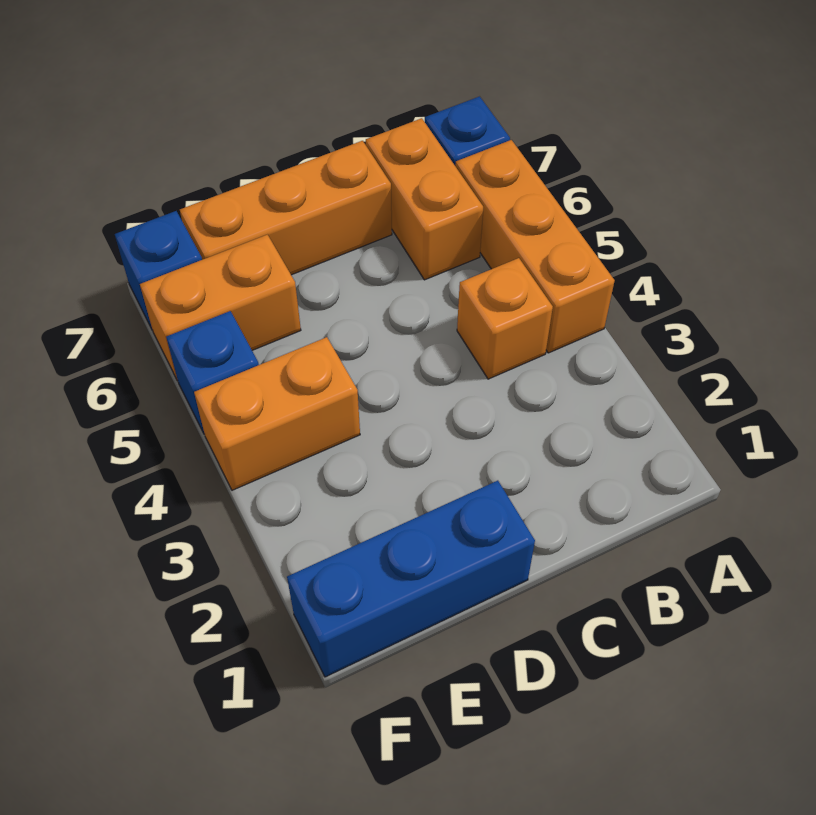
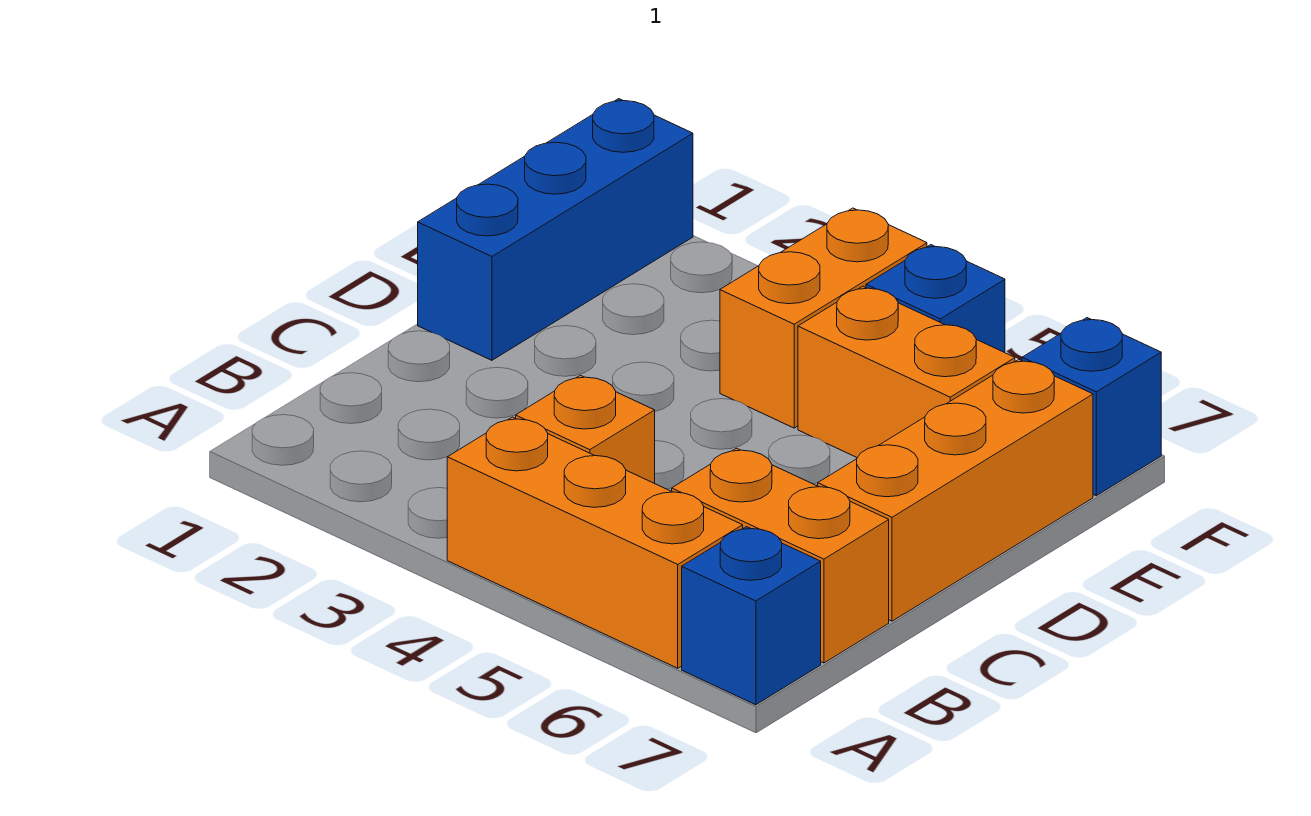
orange 1x2 brick [140,235,301,381] -> orange 1x2 brick turned to [798,286,1015,458]

